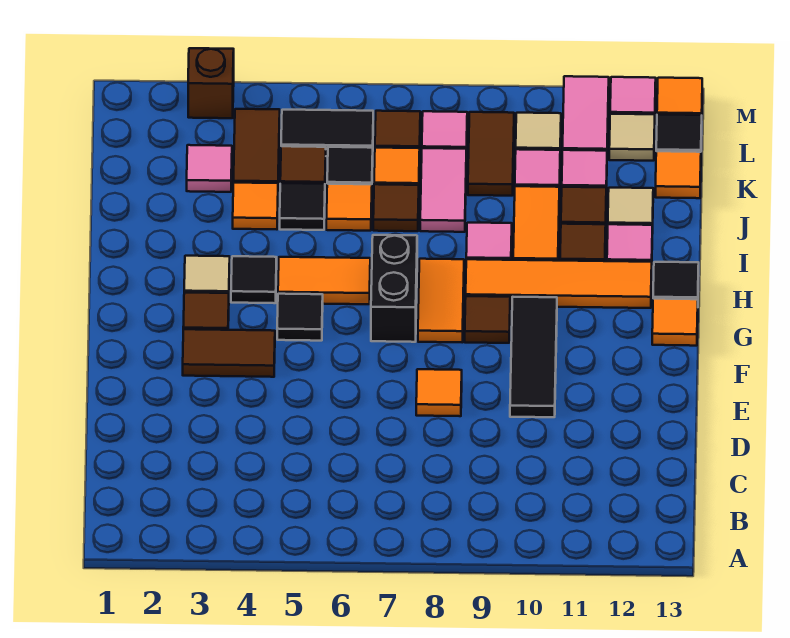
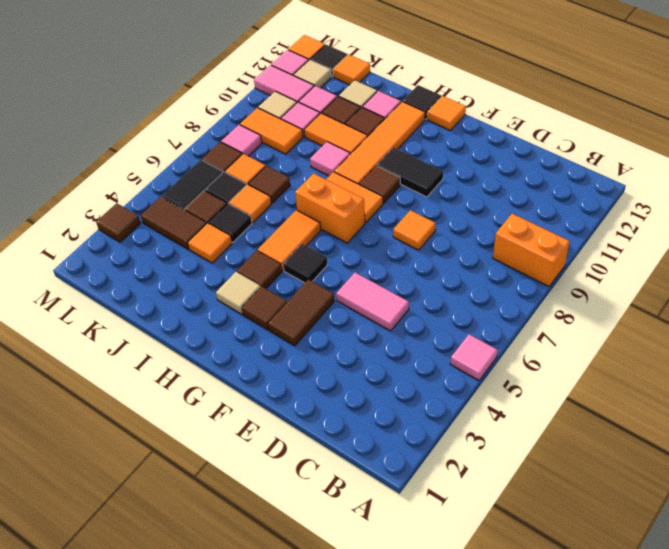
none -> orange 1x2 brick [493,214,570,286]
black 1x3 tile [510,297,557,417] -> black 1x2 tile [377,148,443,197]
black 1x2 brick [371,235,417,342] -> orange 1x2 brick [295,173,365,243]
black 1x1 tile [231,256,277,303] -> brown 1x1 tile [237,251,282,289]
pink 1x2 tile [420,148,466,232] -> pink 1x2 tile moved to [336,273,409,331]
pink 1x1 tile [187,145,232,192] -> pink 1x1 tile moved to [450,334,498,380]
brown 1x2 tile [468,112,514,196] -> orange 1x2 tile [240,108,303,154]
brown 1x1 brick [188,48,234,118] -> brown 1x1 tile [96,203,141,242]

